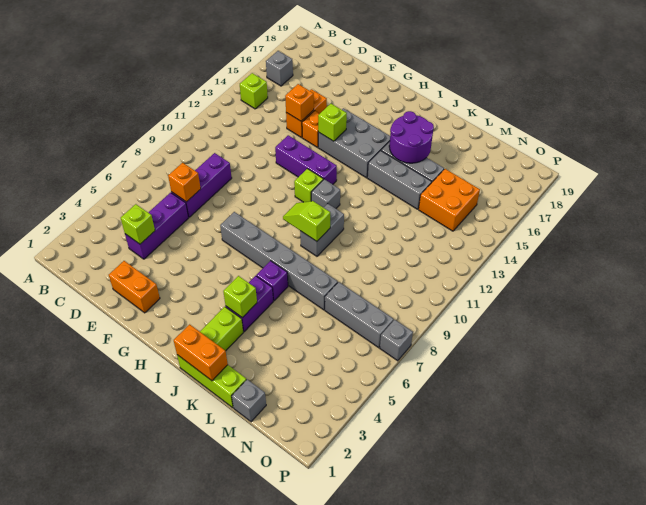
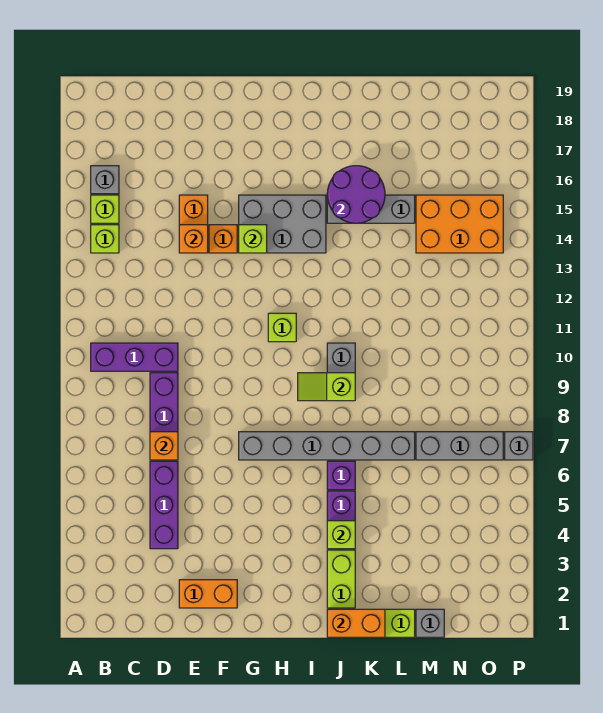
lime 1x1 brick [121,204,155,244] -> lime 1x1 brick moved to [91,195,119,223]
purple 1x3 brick [275,135,337,184] -> purple 1x3 brick moved to [91,343,178,371]
grey 1x1 brick [311,179,340,209] -> none
grey 1x3 brick [367,151,432,209] -> none
orange 2x2 brick [419,169,480,231] -> orange 2x3 brick [416,195,503,253]

